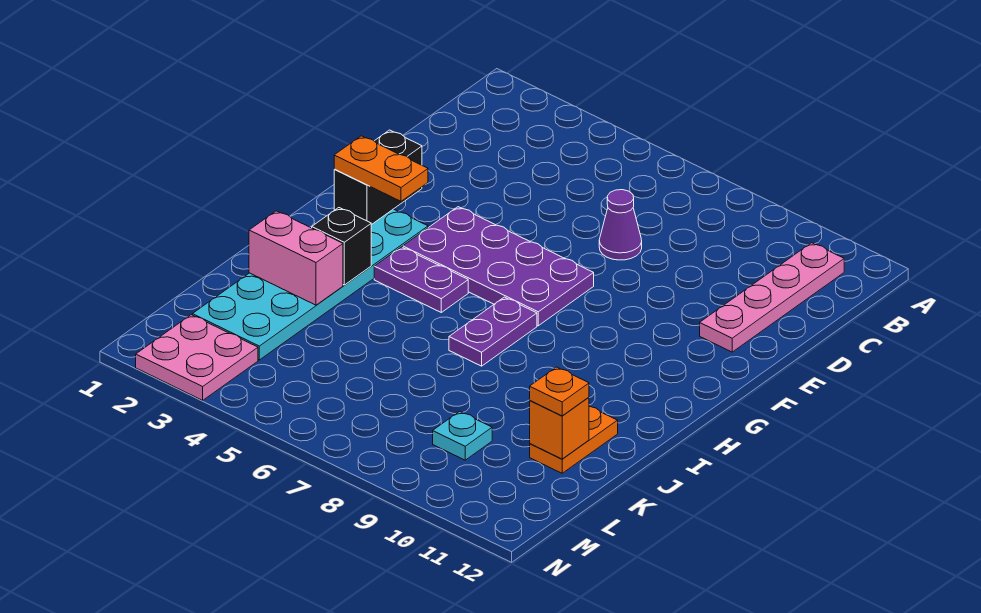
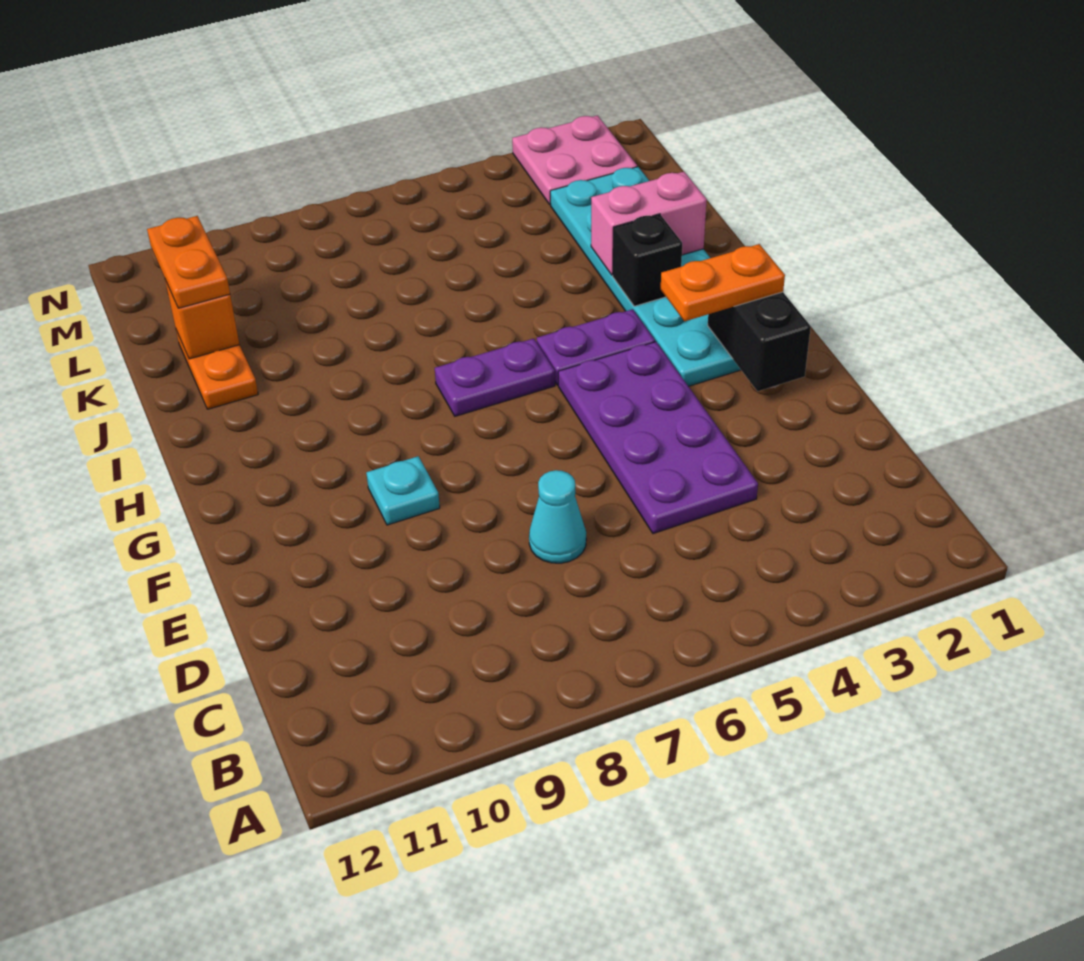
pink 1x4 plate [700,243,844,352] -> none
purple 1x1 cone [599,190,642,260] -> cyan 1x1 cone [529,470,586,563]
purple 2x4 plate [403,207,594,326] -> purple 2x4 plate turned to [558,342,758,534]
purple 1x2 plate [449,297,537,366] -> purple 1x2 plate turned to [435,339,555,416]
orange 1x1 plate [530,367,589,416] -> orange 1x2 plate [147,216,230,308]
cyan 1x1 plate [433,411,492,460] -> cyan 1x1 plate moved to [366,456,440,525]

